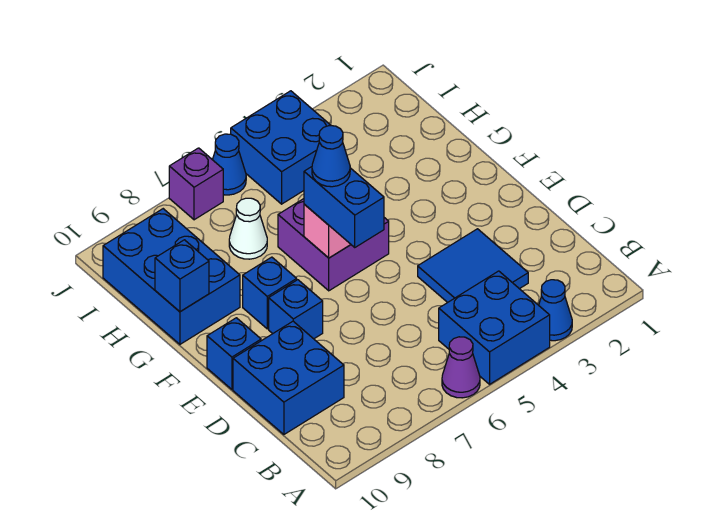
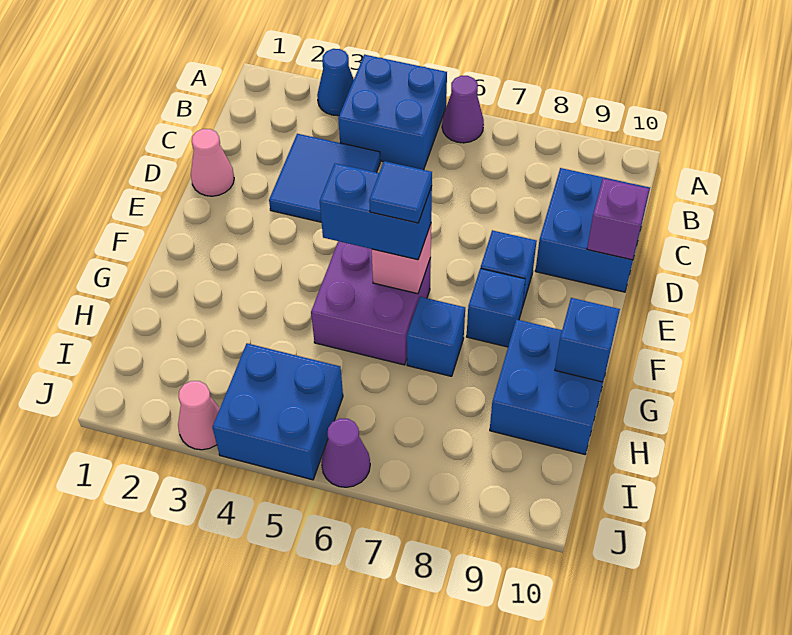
none -> pink 1x1 cone [191,129,234,196]
blue 1x2 brick [304,167,384,247] -> blue 1x2 brick turned to [320,163,432,260]
blue 1x1 brick [207,318,261,389] -> blue 1x1 brick moved to [407,297,465,376]
blue 1x1 cone [312,126,350,187] -> blue 1x1 tile [369,161,432,223]
blue 2x3 brick [103,209,240,344] -> blue 2x2 brick [490,320,608,454]
white 1x1 cone [229,198,267,259] -> none
none -> pink 1x1 cone [178,381,220,450]
blue 1x1 cone [213,134,246,195] -> purple 1x1 cone [321,419,370,487]
purple 1x1 brick [169,148,223,220] -> purple 1x1 brick moved to [587,179,649,260]

